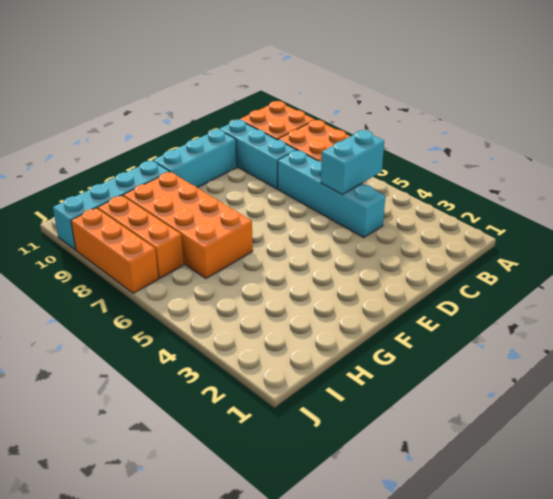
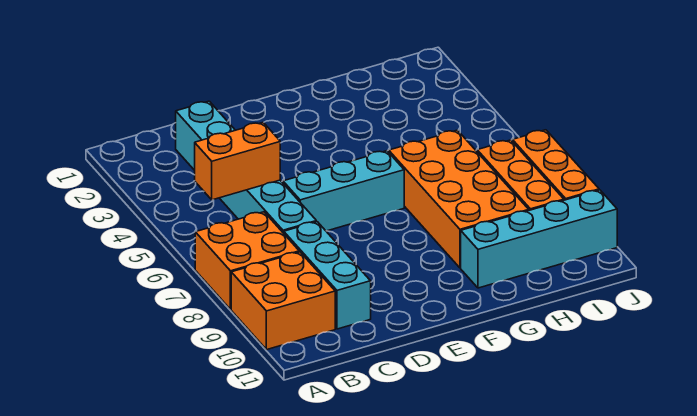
cyan 1x2 brick [321,130,384,194] -> orange 1x2 brick [195,122,280,200]
cyan 1x4 brick [278,150,386,238] -> cyan 1x6 brick [176,101,316,233]
cyan 1x3 brick [153,129,237,188] -> cyan 1x3 brick moved to [283,151,404,231]

